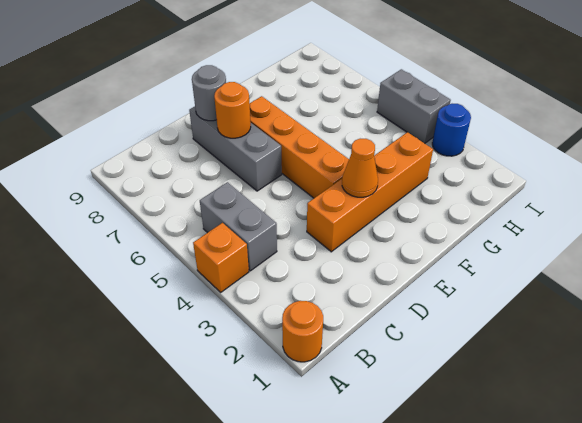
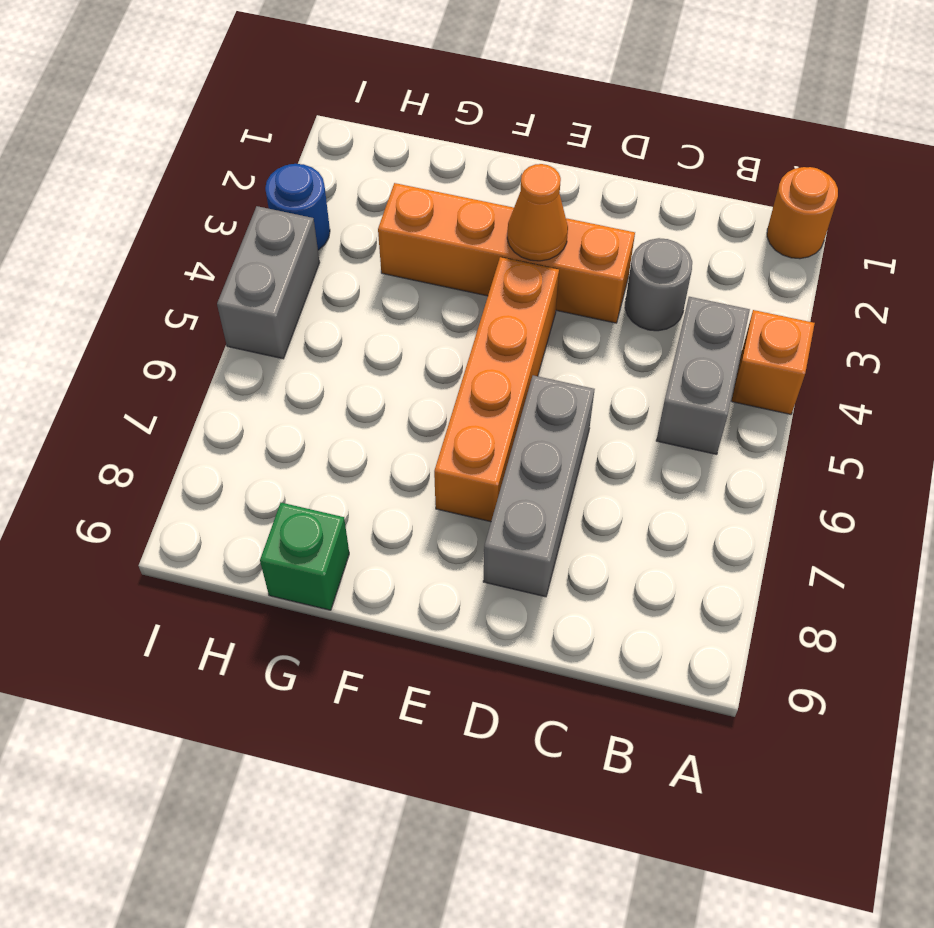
orange 1x1 round brick [214,82,251,138] -> none
grey 1x1 round brick [192,65,226,121] -> grey 1x1 round brick moved to [625,238,692,331]
none -> green 1x1 brick [260,503,349,610]

